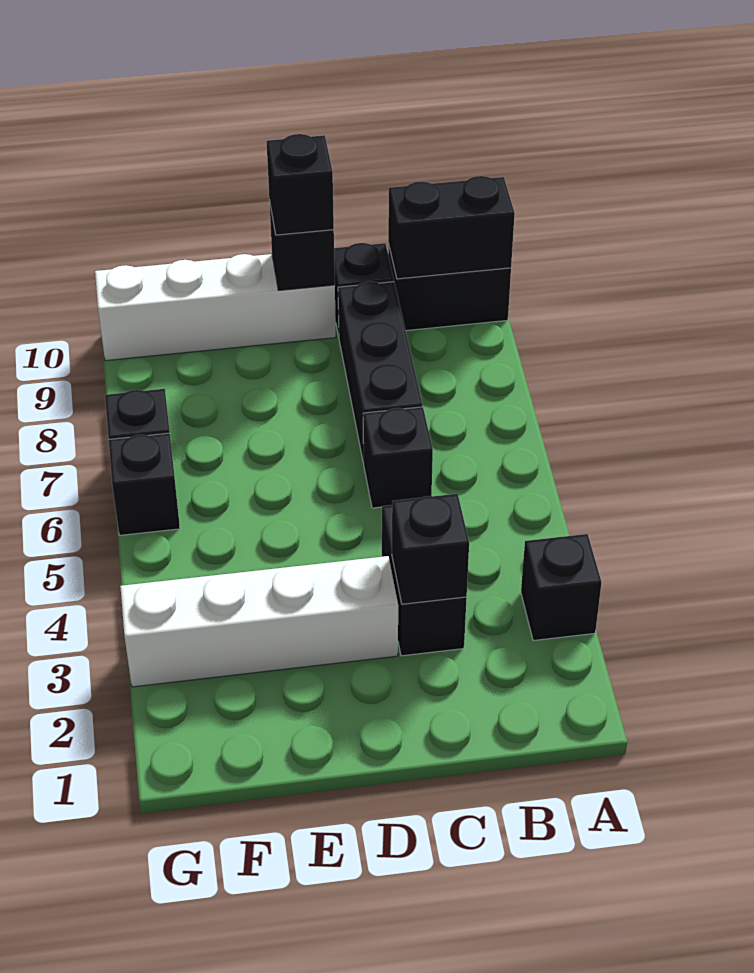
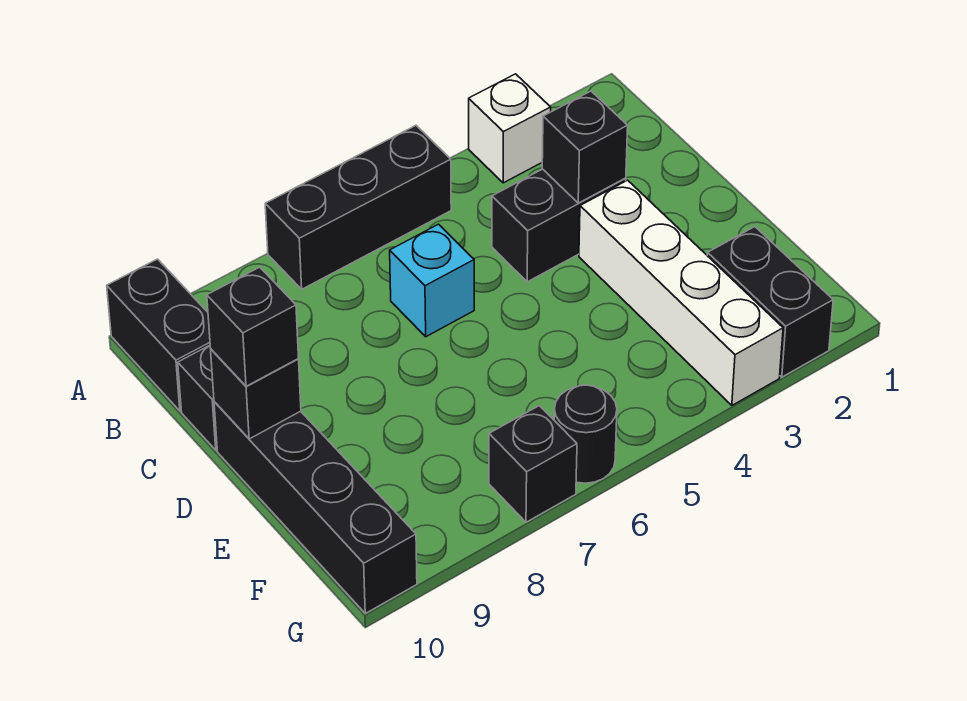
black 1x1 brick [521,534,602,641] -> white 1x1 brick [469,74,551,183]
black 1x2 brick [388,176,515,279] -> black 1x2 brick moved to [707,227,833,377]
black 1x1 brick [363,407,433,508] -> cyan 1x1 brick [390,224,474,337]
black 1x3 brick [338,282,423,462] -> black 1x3 brick moved to [265,126,451,289]
white 1x4 brick [95,254,336,361] -> black 1x4 brick [214,402,417,613]
black 1x1 brick [109,433,180,535] -> black 1x1 round brick [554,385,617,483]

